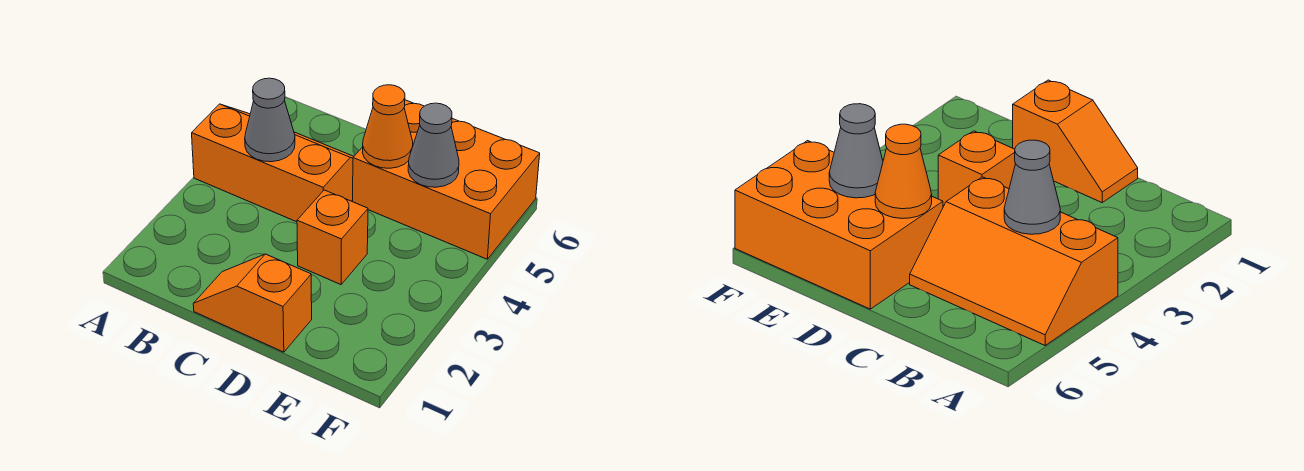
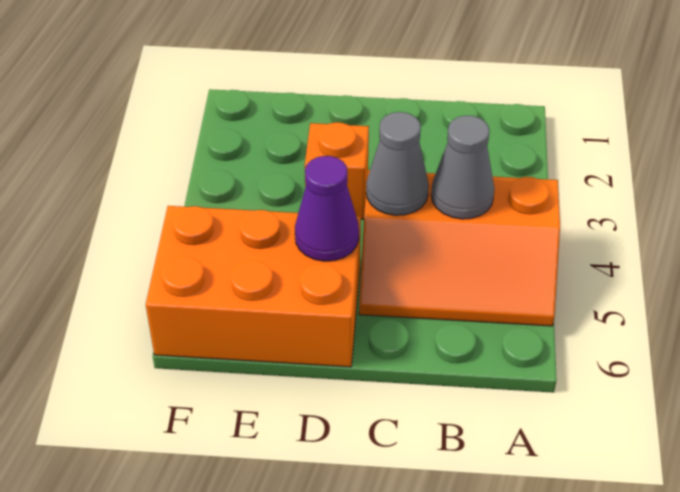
orange 1x2 slope [193,254,312,352] -> none
orange 1x1 cone [362,85,413,168] -> purple 1x1 cone [295,156,359,261]
grey 1x1 cone [408,103,459,187] -> grey 1x1 cone moved to [366,112,429,215]

